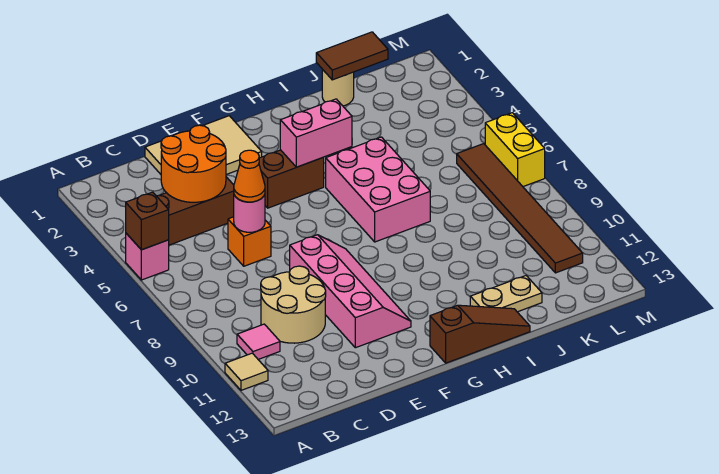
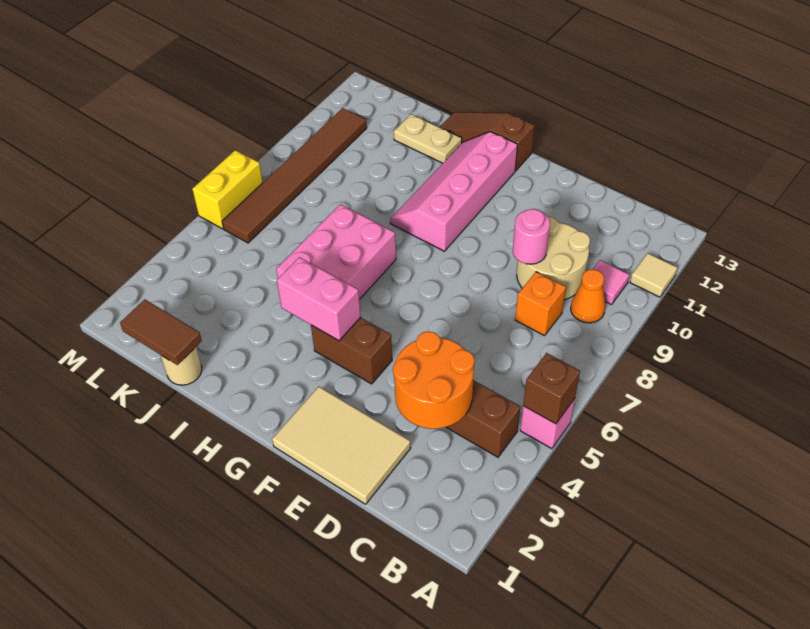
orange 1x1 brick [228,217,271,266] -> orange 1x1 brick moved to [515,272,566,336]
pink 1x1 round brick [234,194,265,232] -> pink 1x1 round brick moved to [513,209,550,264]
orange 1x1 cone [234,150,265,202] -> orange 1x1 cone moved to [571,269,605,323]
pink 2x4 slope [290,235,411,348] -> pink 2x4 slope moved to [390,132,518,251]

